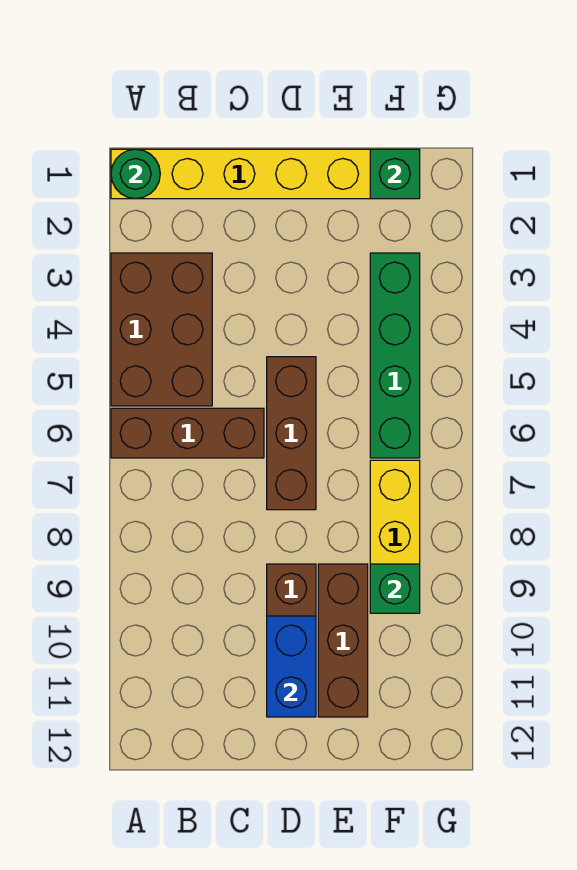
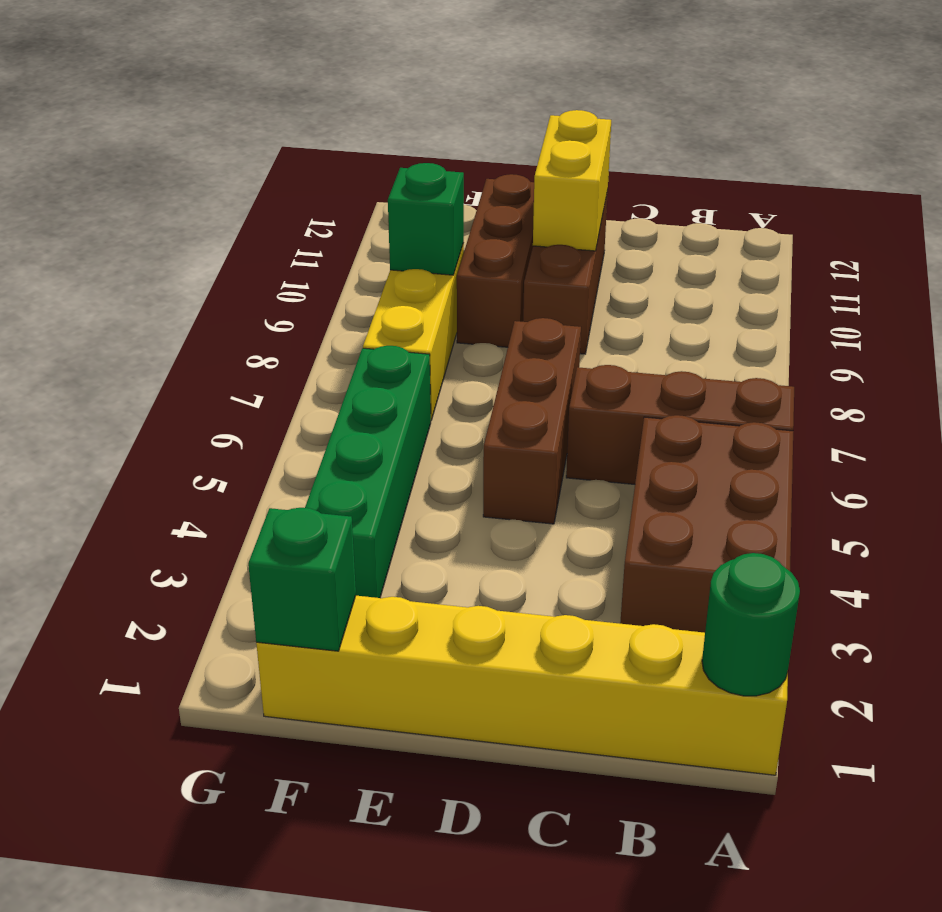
blue 1x2 brick [267,616,316,717] -> yellow 1x2 brick [533,110,611,251]

